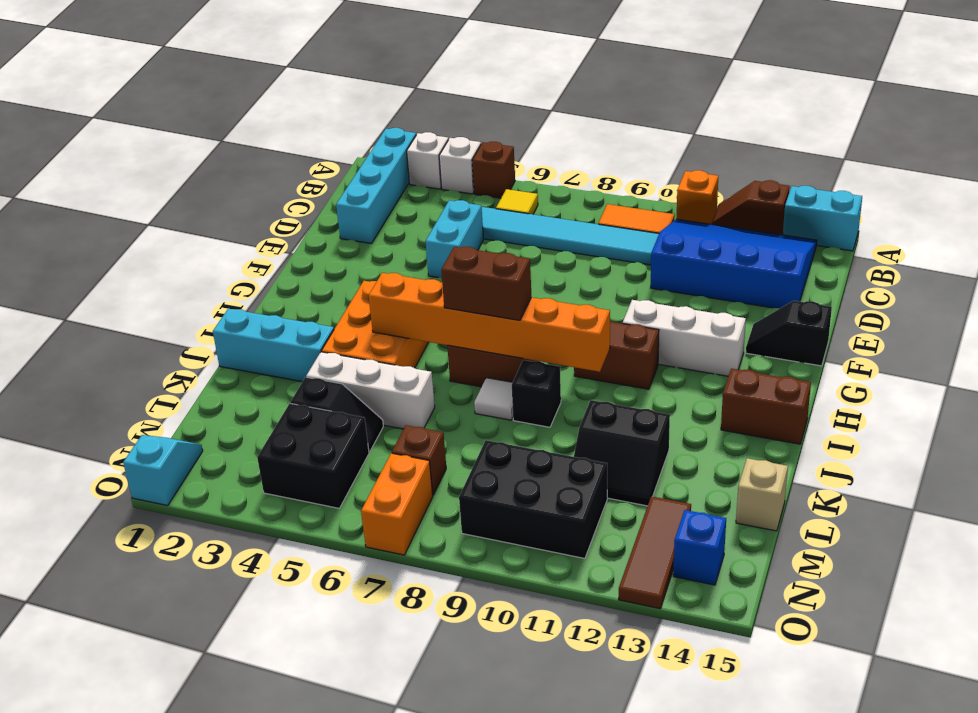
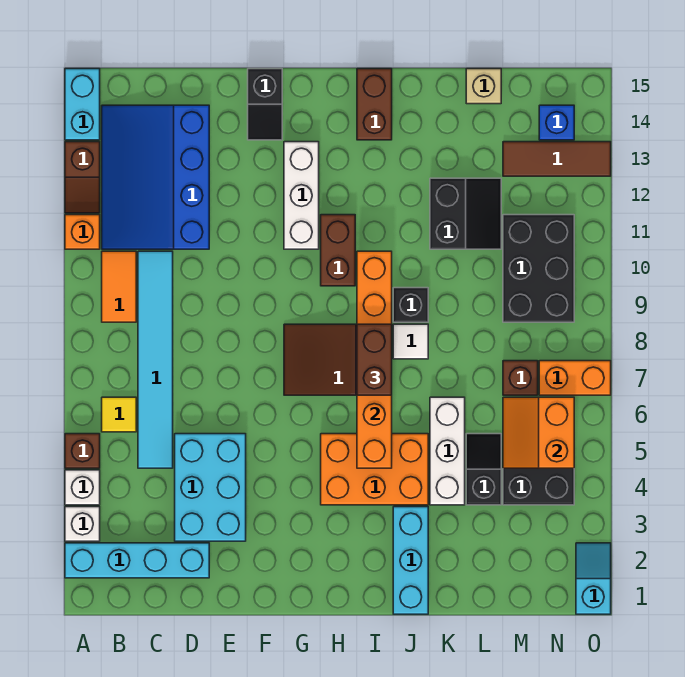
cyan 1x2 brick [425,200,483,278] -> cyan 2x3 brick [175,434,246,541]
none -> orange 2x2 slope [503,397,574,468]
cyan 1x2 slope [123,435,203,506] -> cyan 1x2 slope turned to [576,543,611,614]

